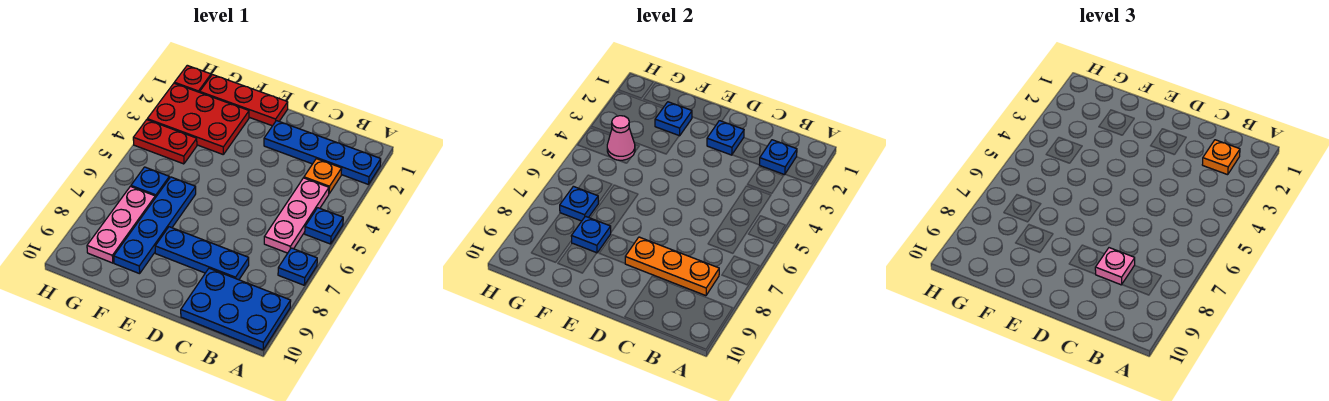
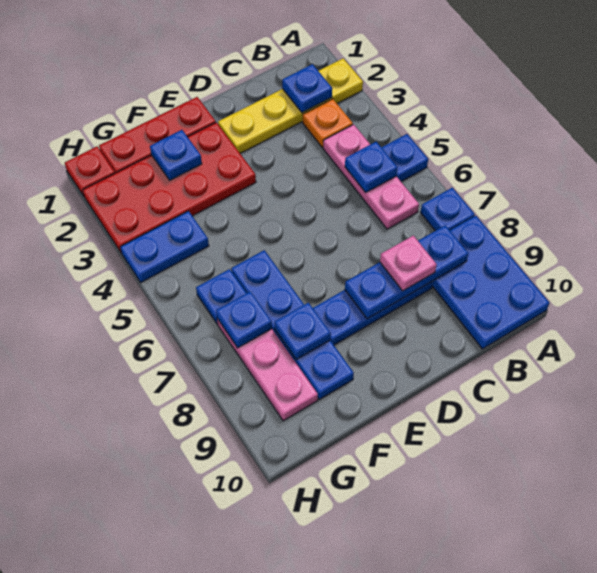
blue 1x4 plate [264,121,381,185] -> yellow 1x4 plate [218,58,363,153]
blue 2x3 plate [181,268,291,350] -> blue 2x3 plate turned to [432,216,549,349]
orange 1x1 plate [1202,140,1240,175] -> none
orange 1x3 plate [625,237,719,296] -> blue 1x3 plate [345,225,468,319]
blue 1x1 plate [707,121,744,155] -> blue 1x1 plate moved to [345,142,398,192]
red 2x3 plate [147,83,249,154] -> red 2x4 plate [83,122,256,253]
red 1x2 plate [133,120,197,164] -> blue 1x2 plate [120,211,209,282]
pink 1x1 cone [607,116,635,160] -> none

